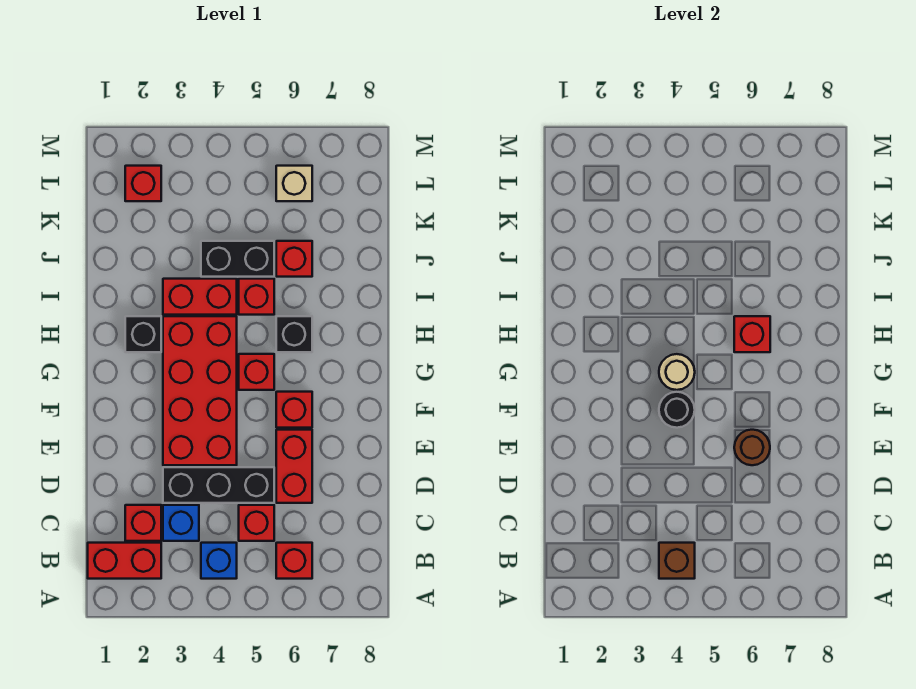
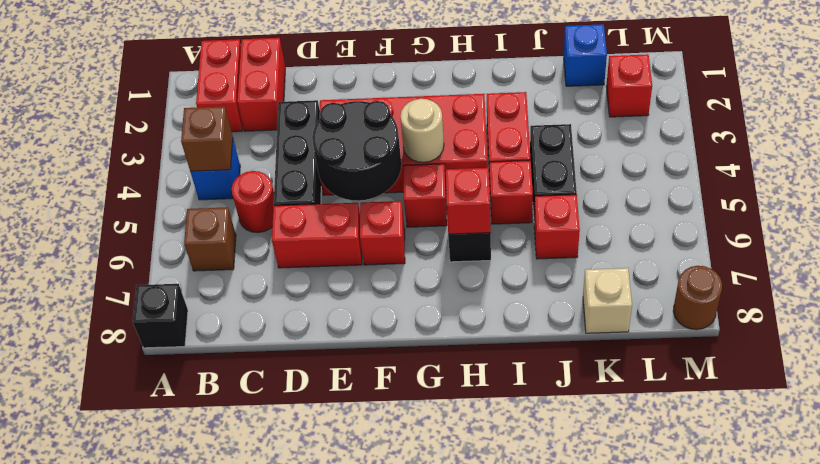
red 1x1 brick [276,543,312,579] -> brown 1x1 brick [184,207,236,271]
red 1x1 brick [125,505,161,541] -> red 1x2 brick [237,38,285,131]
blue 1x1 brick [163,505,199,541] -> blue 1x1 brick moved to [564,24,607,86]
red 1x1 brick [239,505,274,541] -> red 1x1 round brick [232,171,274,233]
brown 1x1 round brick [734,430,770,465] -> brown 1x1 round brick moved to [673,266,722,330]
black 1x1 round brick [659,392,695,428] -> black 2x2 round brick [312,101,401,201]
black 1x1 brick [125,316,161,352] -> black 1x1 brick moved to [133,284,188,348]
tan 1x1 brick [276,166,312,201] -> tan 1x1 brick moved to [583,268,632,333]

